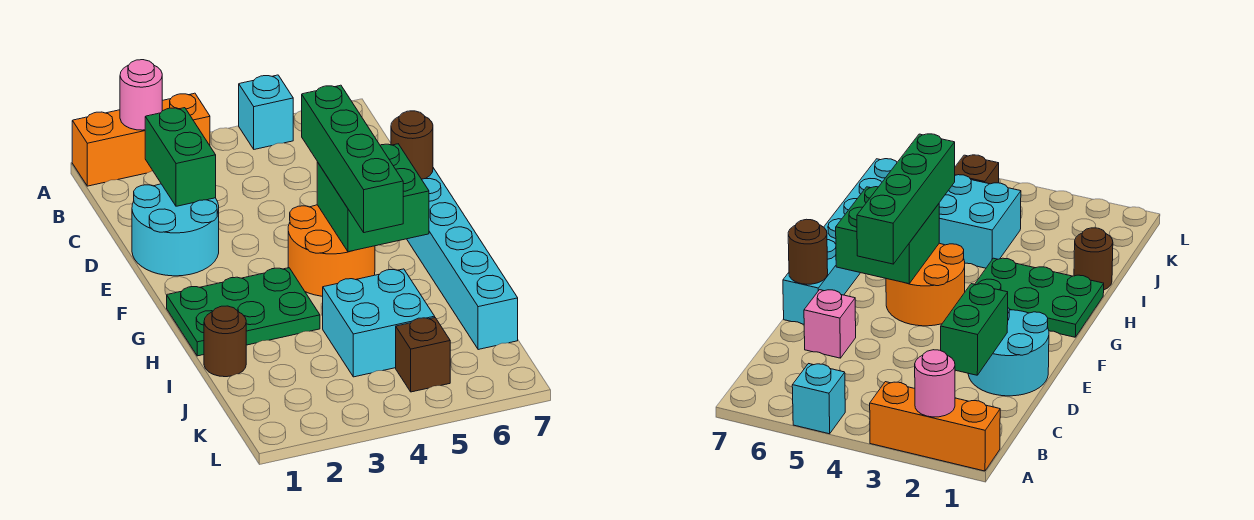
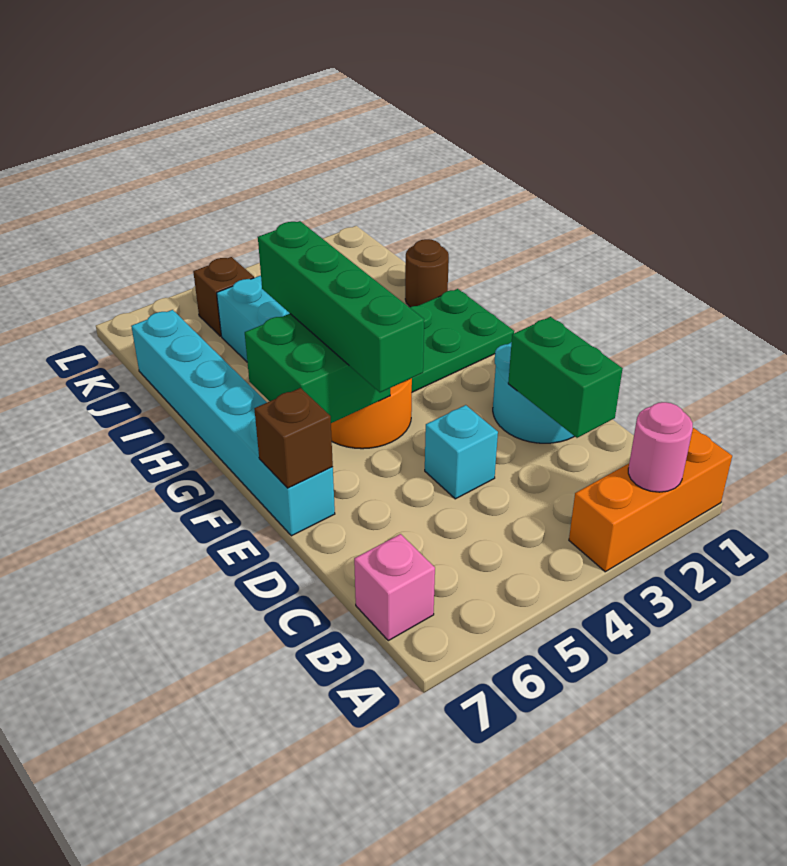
cyan 1x1 brick [239,75,293,149] -> cyan 1x1 brick moved to [425,405,498,499]
pink 1x1 brick [804,290,856,358] -> pink 1x1 brick moved to [354,534,435,641]
brown 1x1 round brick [391,111,433,179] -> brown 1x1 brick [254,388,333,488]

